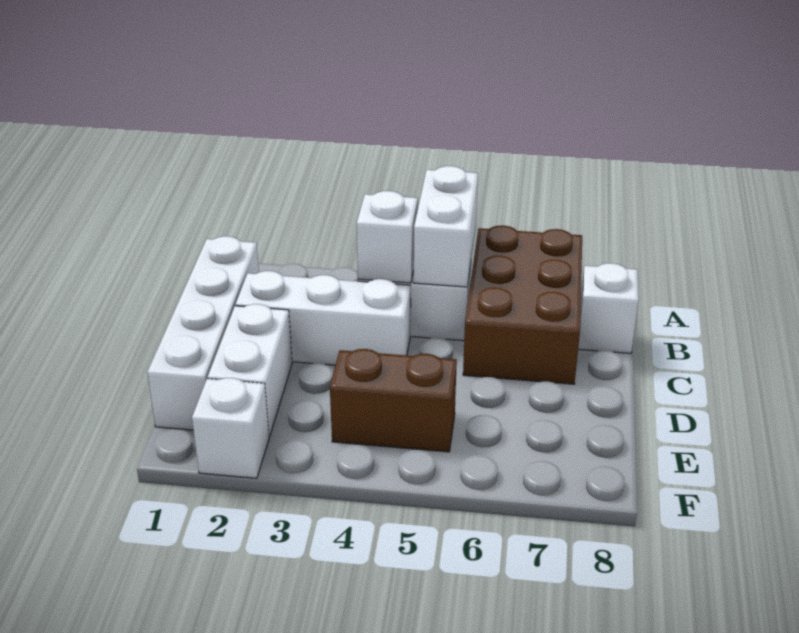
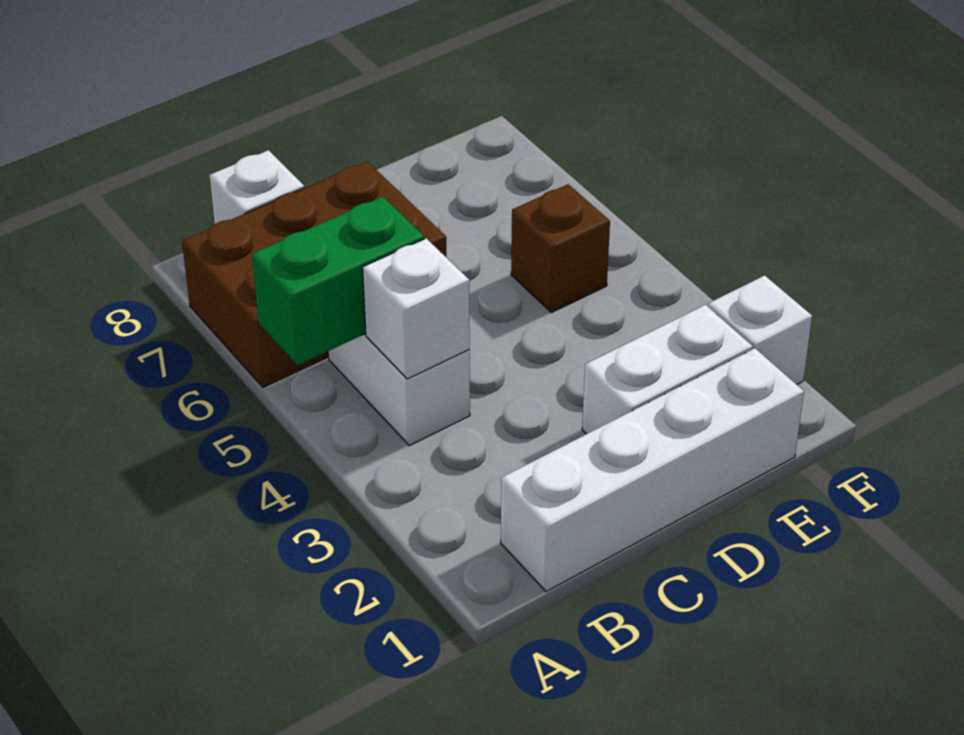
white 1x2 brick [414,166,478,287] -> green 1x2 brick [252,197,424,365]
white 1x3 brick [235,271,411,365] -> none
brown 1x2 brick [330,349,457,452] -> brown 1x1 brick [511,184,610,313]

